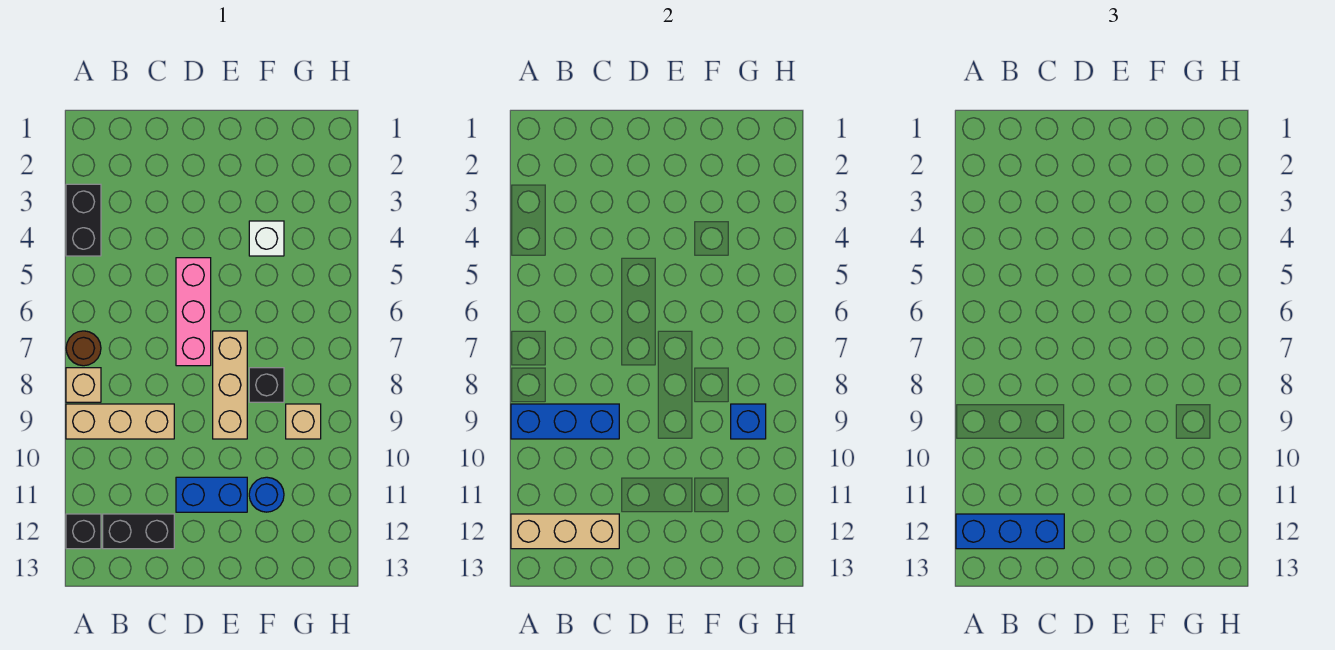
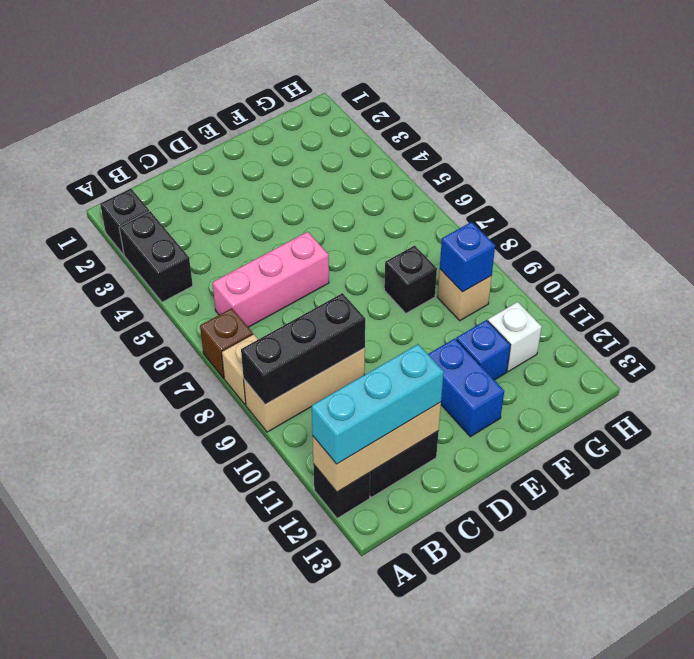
none -> black 1x1 brick [100,188,149,255]
brown 1x1 round brick [66,331,101,366] -> brown 1x1 brick [200,308,253,378]
blue 1x3 brick [511,404,619,439] -> black 1x3 brick [241,293,365,405]
blue 1x3 brick [956,514,1064,549] -> cyan 1x3 brick [312,344,444,464]
pink 1x3 brick [176,258,211,366] -> pink 1x3 brick turned to [212,232,329,327]
blue 1x2 brick [176,477,247,512] -> blue 1x2 brick turned to [428,339,504,437]
tan 1x3 brick [213,331,247,439] -> none
white 1x1 brick [249,221,284,256] -> white 1x1 brick moved to [488,302,542,372]
blue 1x1 round brick [249,477,284,512] -> blue 1x1 brick [456,320,510,380]

